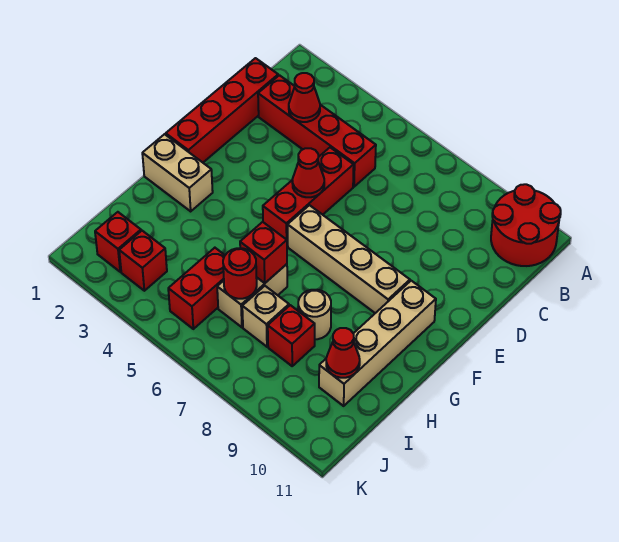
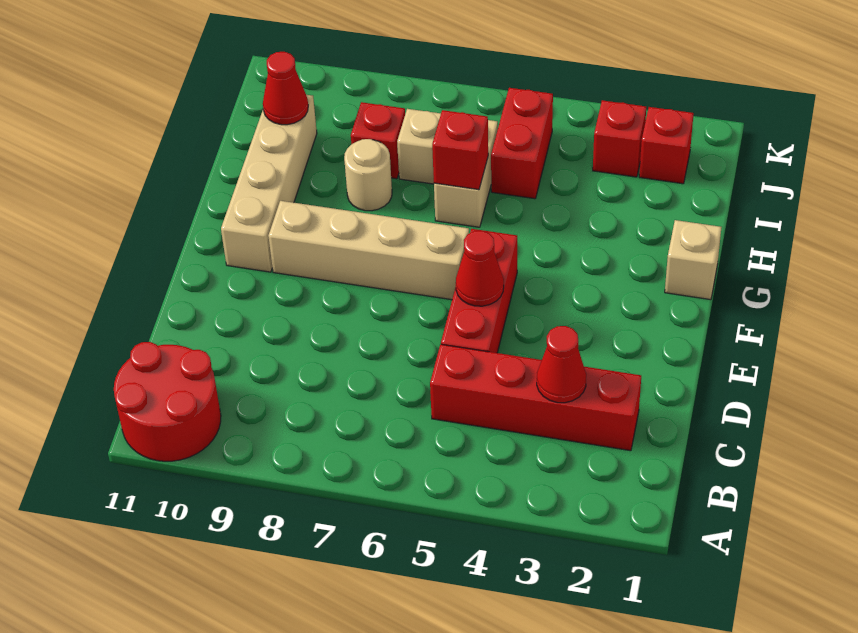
red 1x4 brick [166,58,278,162] -> none
tan 1x2 brick [142,134,213,211] -> tan 1x1 brick [665,220,722,300]
red 1x1 round brick [223,248,257,299] -> none

